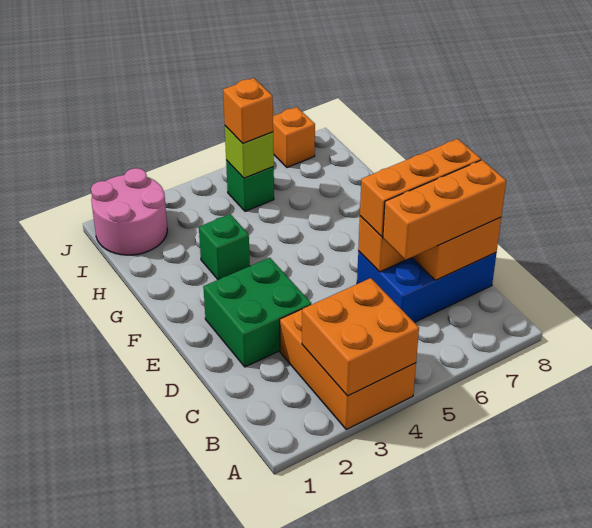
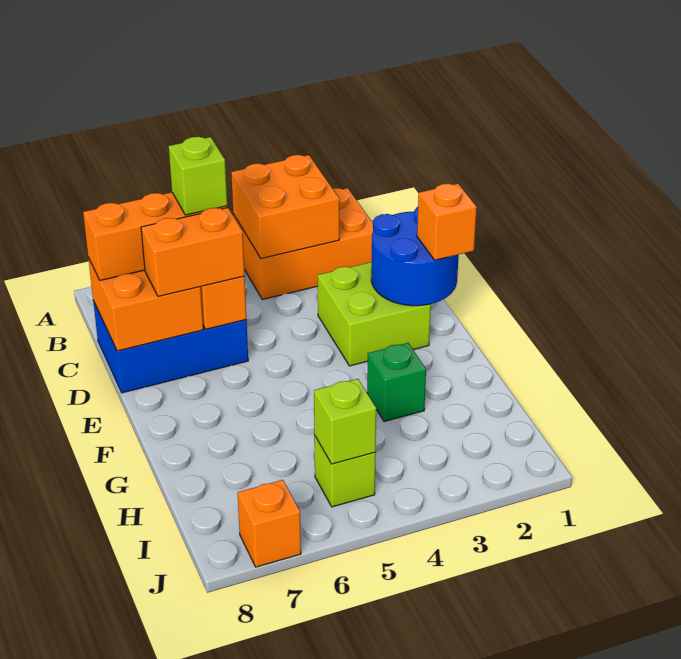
orange 2x3 brick [280,309,416,429] -> orange 2x3 brick turned to [233,188,373,300]
none -> lime 1x1 brick [169,137,227,215]
none -> blue 2x2 round brick [371,207,459,306]
green 2x2 brick [203,258,311,367] -> lime 2x2 brick [318,262,431,366]
orange 1x3 brick [360,139,481,237] -> orange 1x2 brick [141,207,245,296]
pink 2x2 round brick [91,168,167,255] -> none
green 1x1 brick [226,160,274,211] -> lime 1x1 brick [314,435,376,507]
orange 1x1 brick [223,78,273,143] -> orange 1x1 brick moved to [417,184,477,260]

